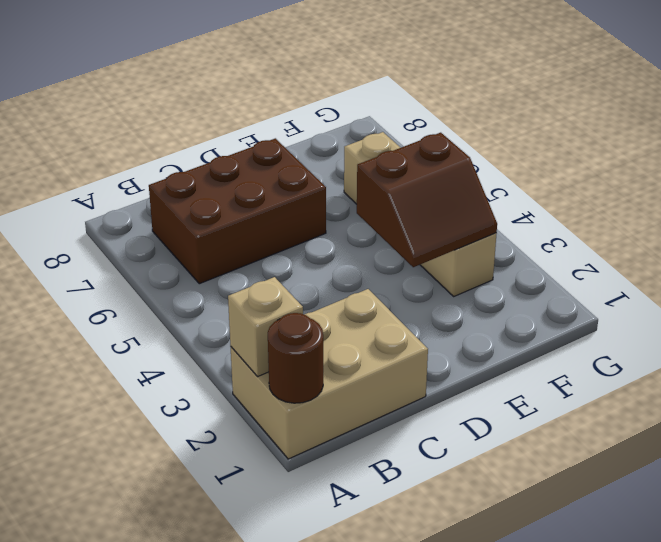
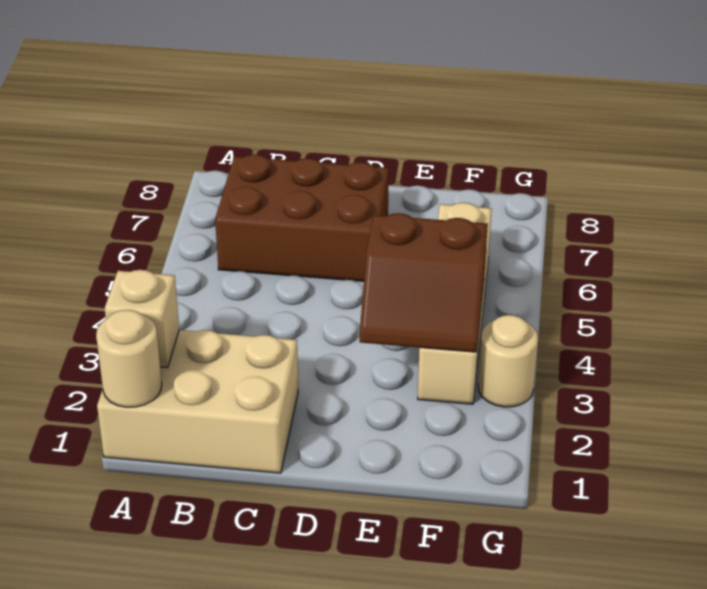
brown 1x1 round brick [268,313,323,403] -> tan 1x1 round brick [96,310,162,407]
none -> tan 1x1 round brick [478,315,538,407]

